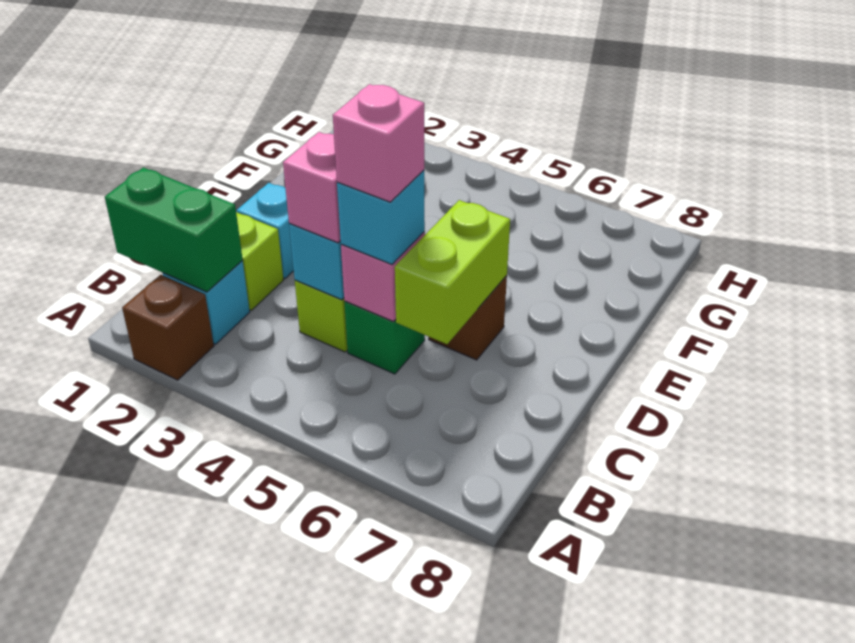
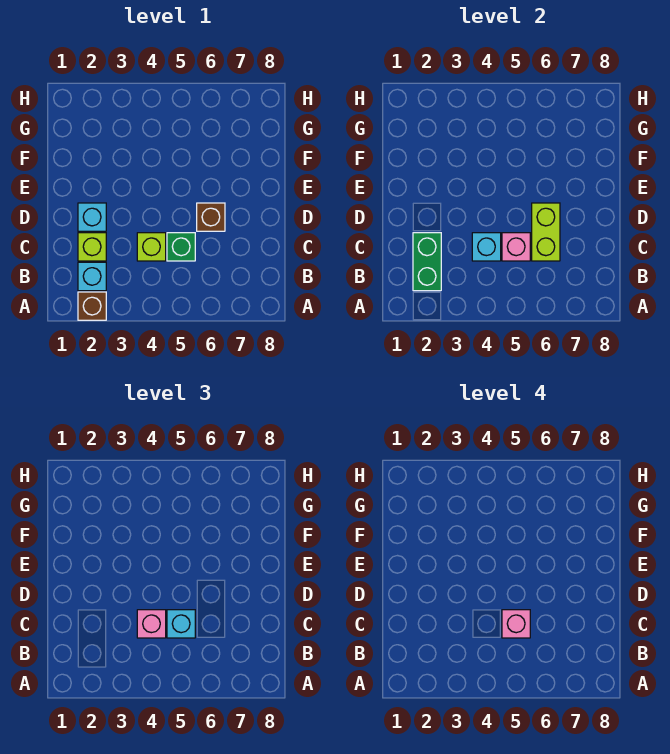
green 1x2 brick [105,167,243,292] -> green 1x2 brick turned to [413,233,441,291]

